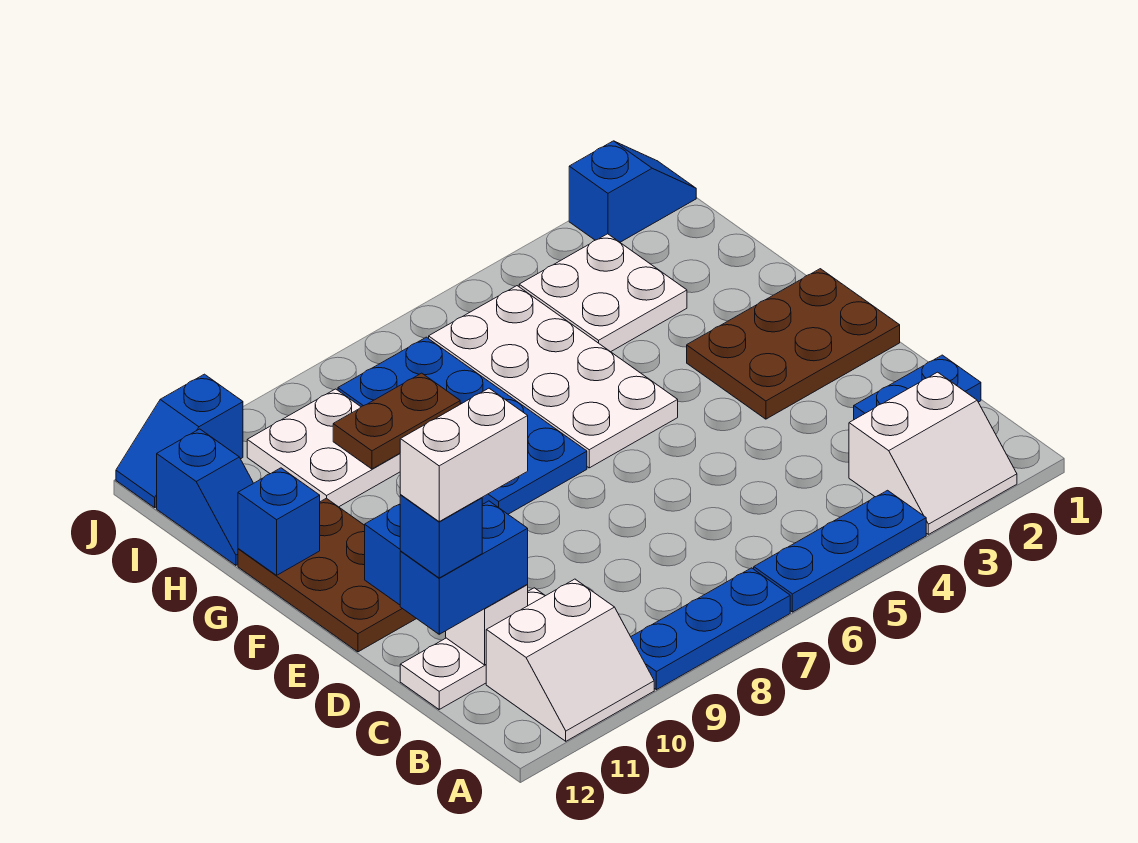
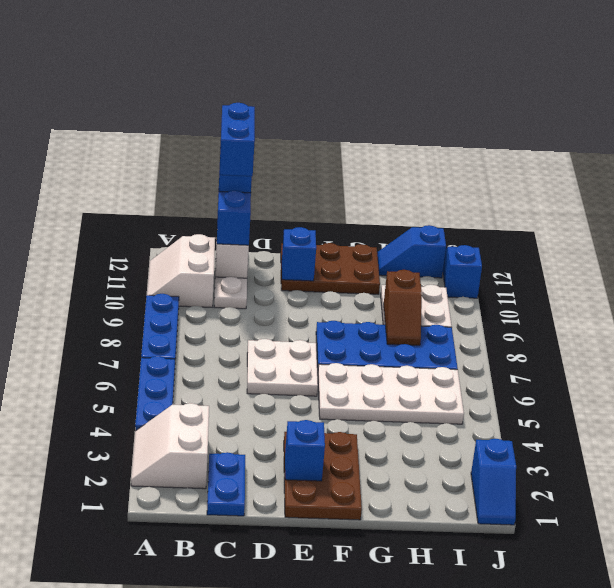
white 1x2 brick [400,388,528,521] -> blue 1x2 brick [219,103,255,176]
blue 1x1 brick [238,468,320,575] -> blue 1x1 brick moved to [285,420,325,481]
white 2x2 plate [519,234,687,352] -> white 2x2 plate moved to [247,339,318,396]
brown 1x2 plate [333,373,460,469] -> brown 1x2 slope [384,270,422,345]

